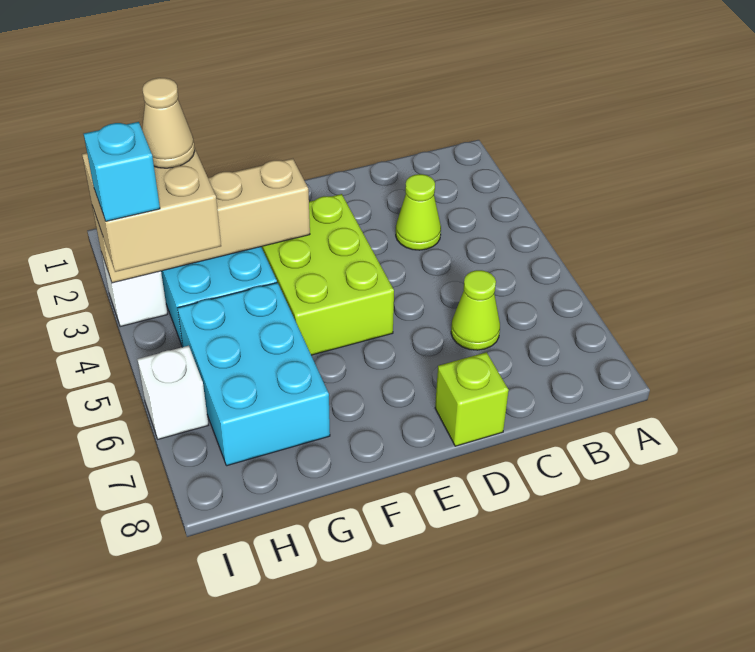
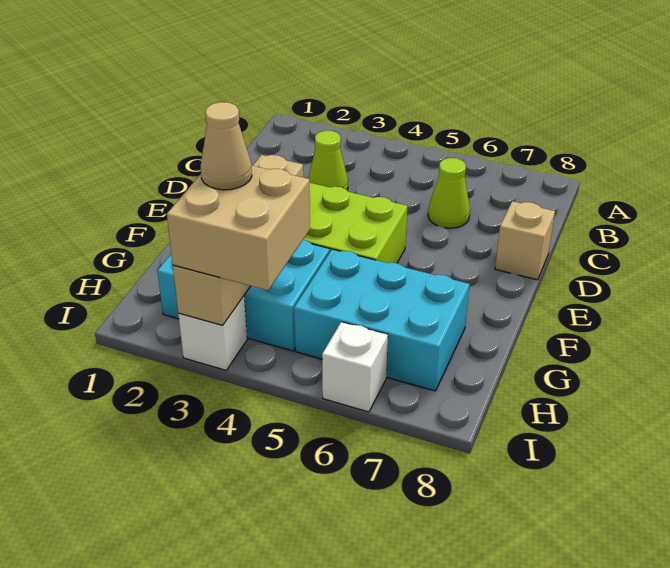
lime 1x1 brick [435,352,509,446] -> tan 1x1 brick [495,201,555,280]
cyan 1x1 brick [84,122,160,221] -> none

